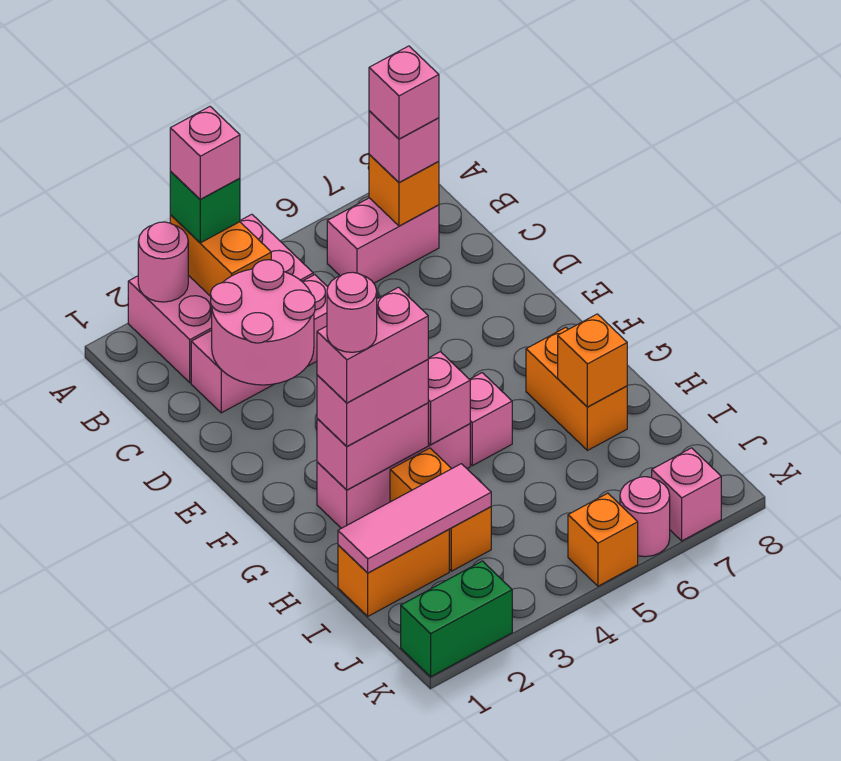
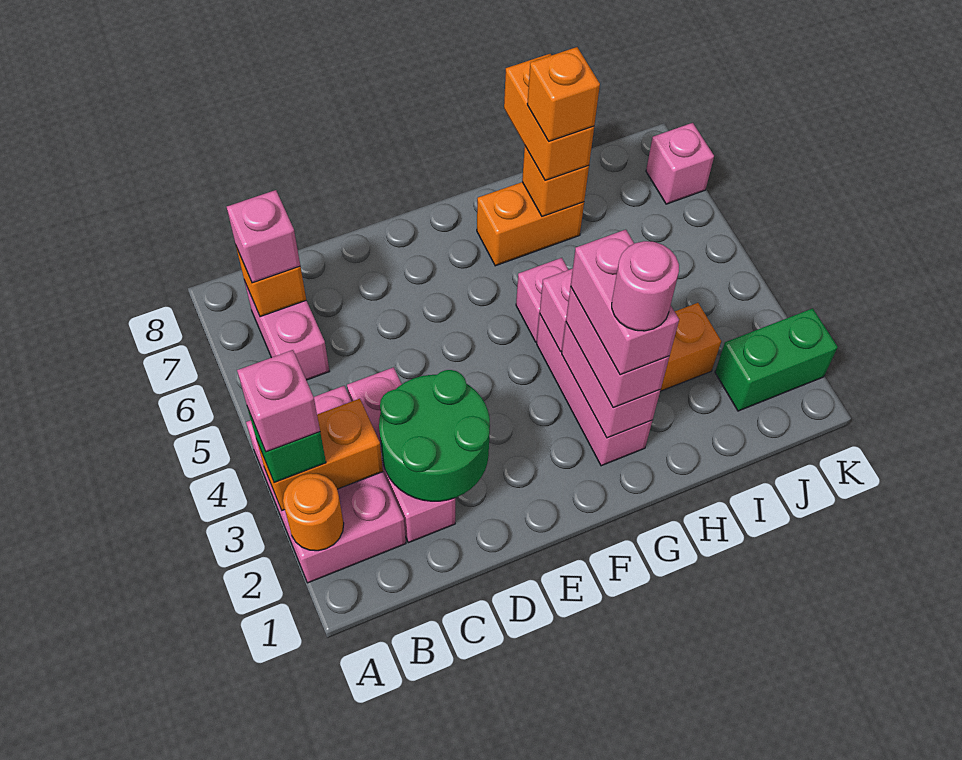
pink 1x1 round brick [138,222,188,302] -> orange 1x1 round brick [283,473,344,551]
pink 1x1 brick [369,46,439,139] -> none
pink 2x2 round brick [211,260,315,385] -> green 2x2 round brick [379,370,490,501]
orange 1x2 brick [338,529,449,616] -> orange 1x2 brick moved to [504,54,594,180]
pink 1x3 tile [338,464,491,573] -> none
green 1x2 brick [401,561,512,677] -> green 1x2 brick turned to [715,308,838,411]
orange 1x1 brick [568,493,638,586] -> orange 1x1 brick moved to [527,47,600,141]
pink 1x1 round brick [620,477,670,557] -> none

